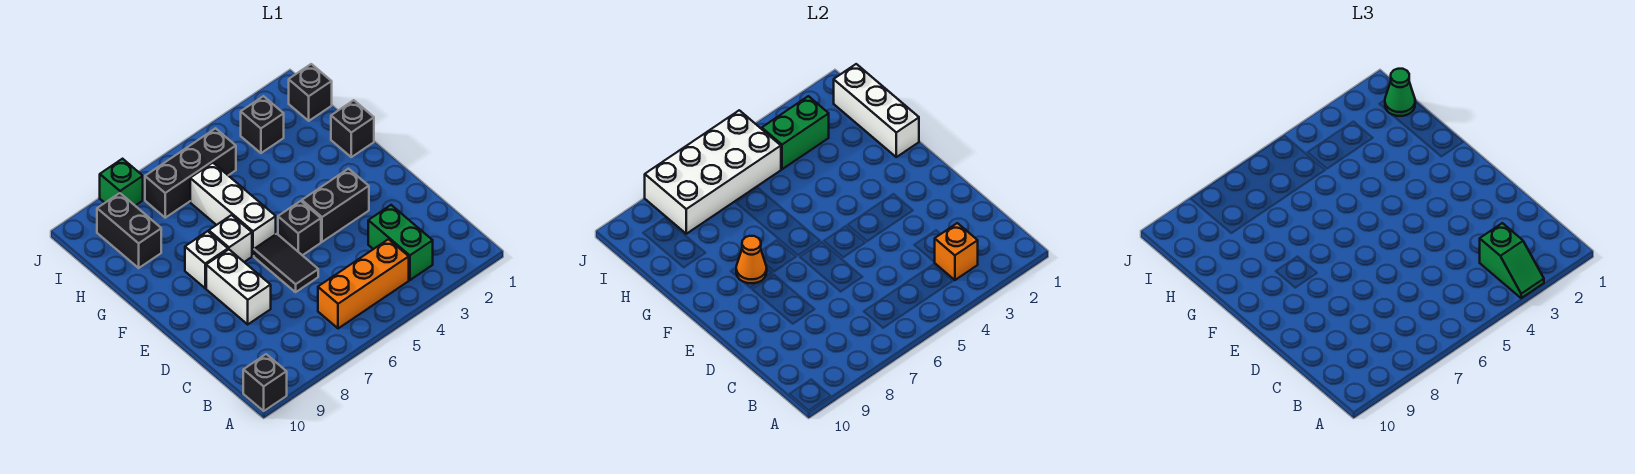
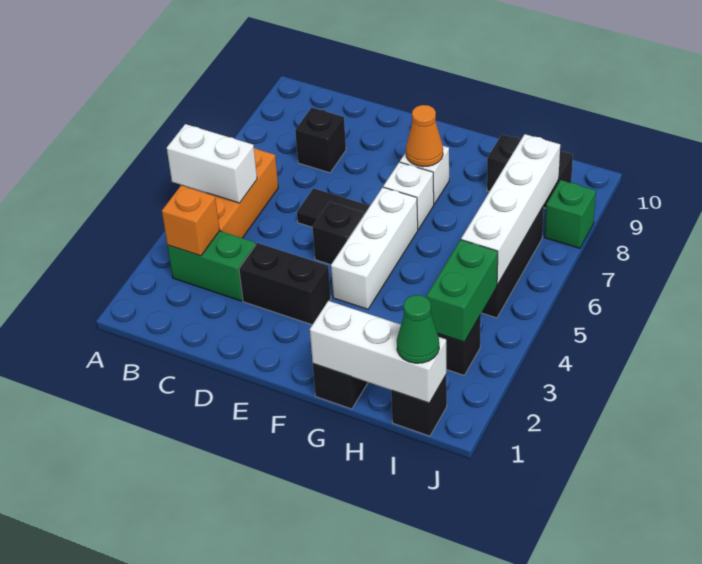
green 1x2 slope [1480,223,1544,298] -> none
black 1x1 brick [243,354,287,411] -> black 1x1 brick moved to [295,108,346,173]
white 1x2 brick [206,250,271,324] -> white 1x2 brick moved to [167,124,257,203]
black 1x2 brick [302,169,369,242] -> black 1x2 brick turned to [239,243,331,325]
white 1x3 brick [190,163,276,256] -> white 1x3 brick turned to [331,187,418,309]
white 2x4 brick [645,110,781,234] -> white 1x4 brick [461,134,560,284]

